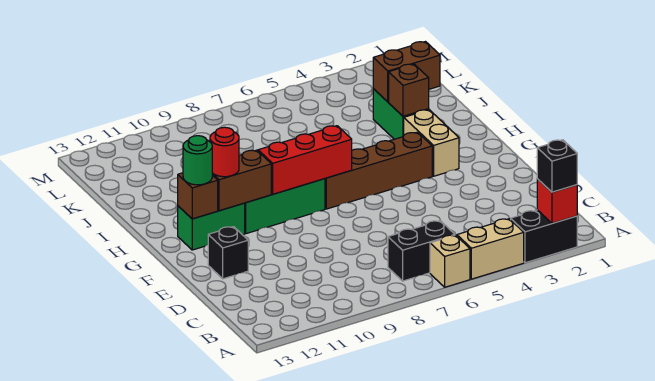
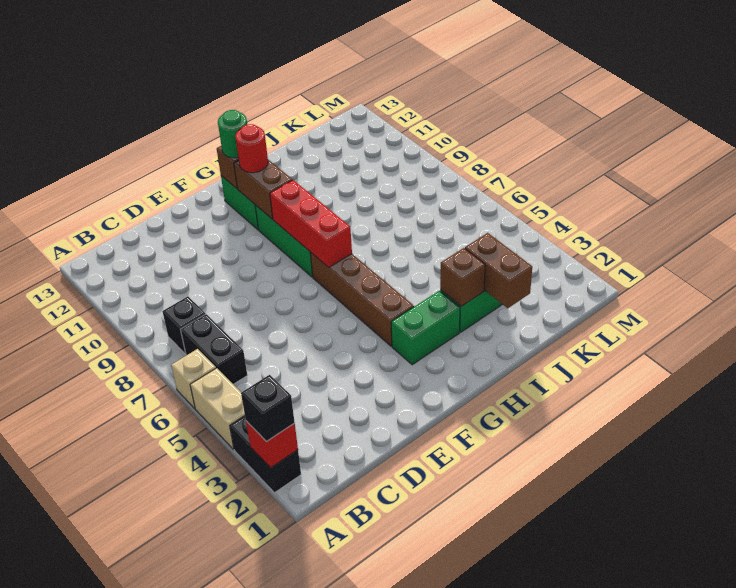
black 1x1 brick [208,227,248,279] -> black 1x1 brick moved to [163,296,205,354]
tan 1x2 brick [404,110,459,176] -> green 1x2 brick [391,291,460,365]

